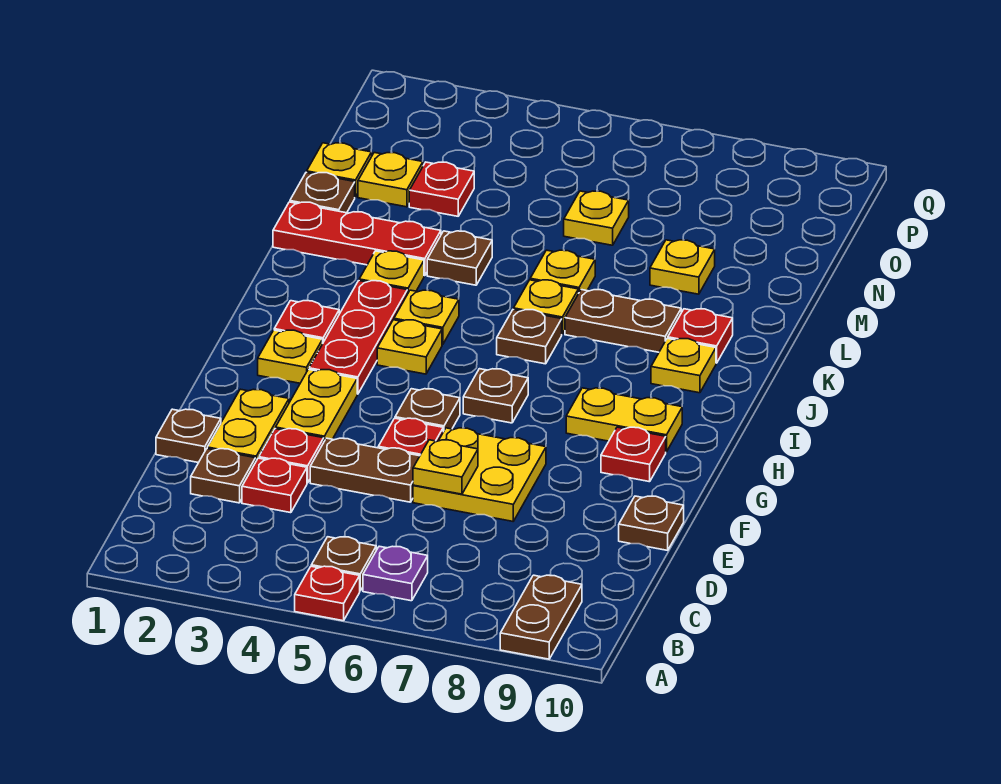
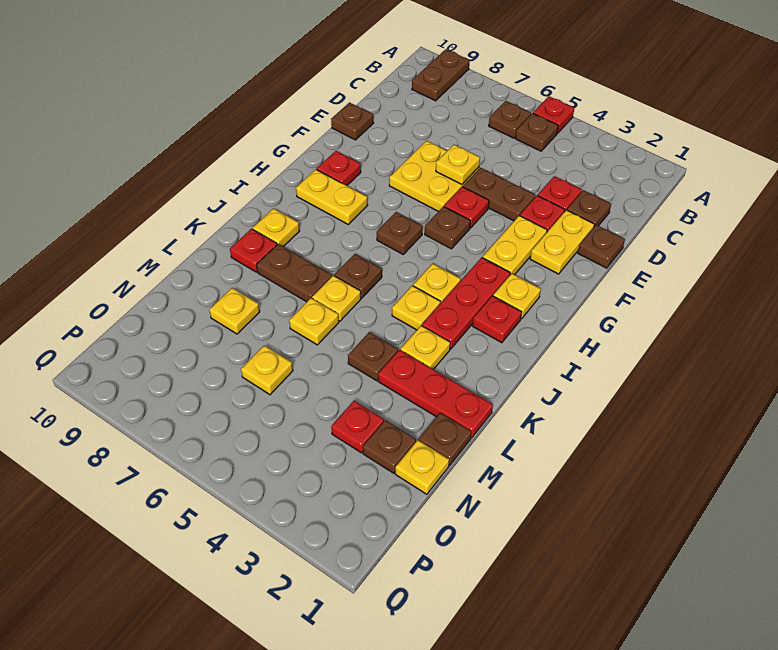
purple 1x1 plate [363,546,428,601] -> brown 1x1 plate [489,101,531,138]
yellow 1x1 plate [358,153,423,207] -> brown 1x1 plate [363,420,416,473]

